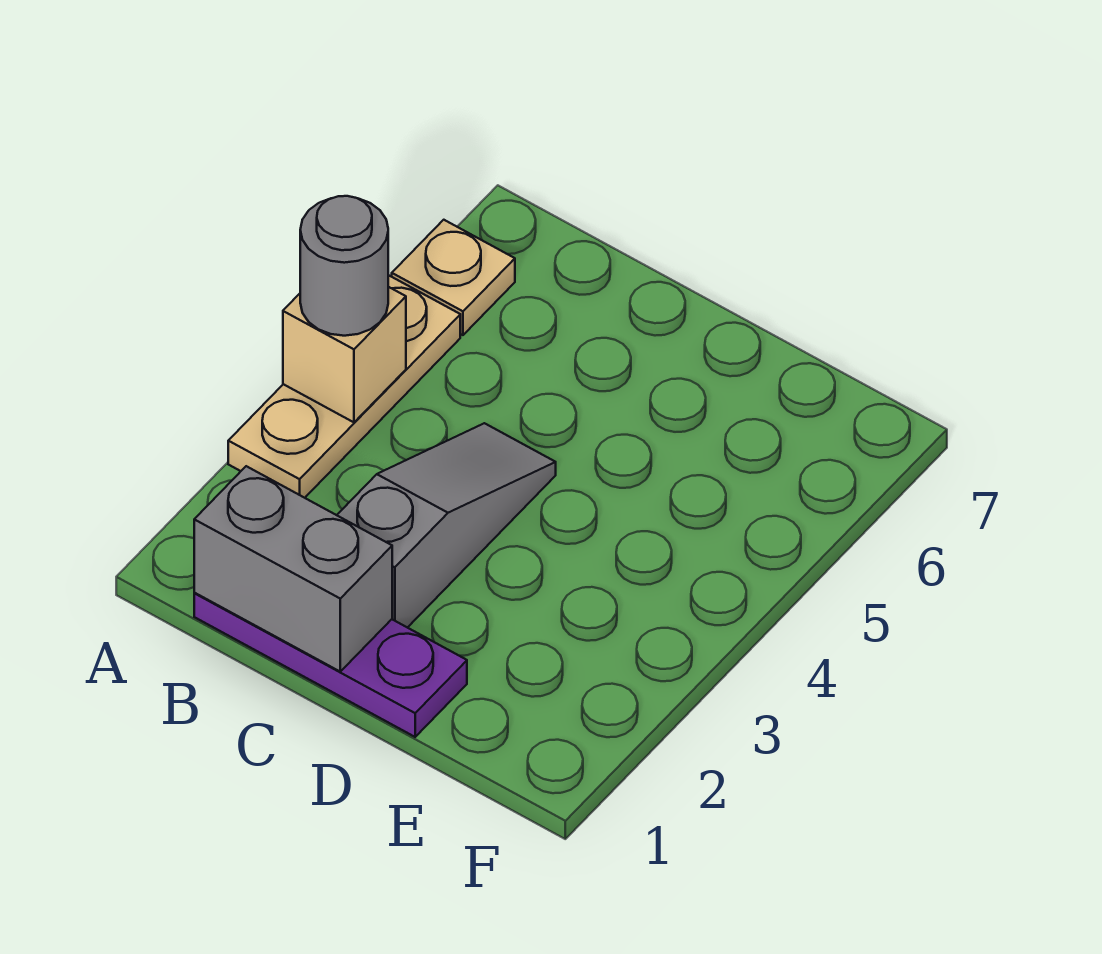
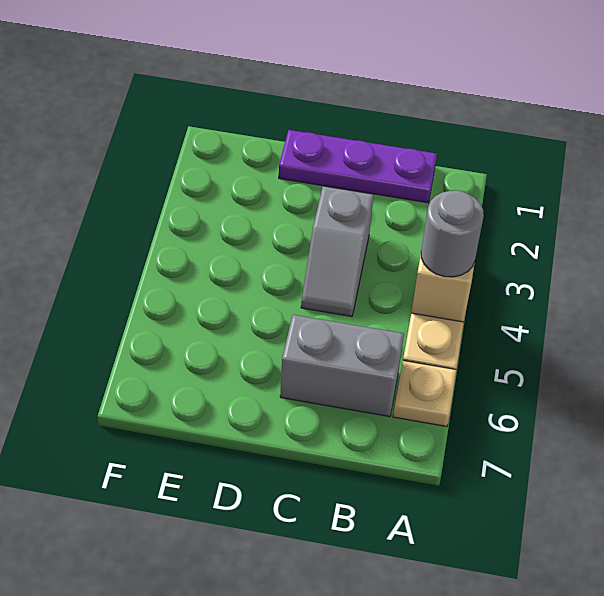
grey 1x2 brick [194,466,392,671] -> grey 1x2 brick moved to [280,315,404,417]
grey 1x3 slope [337,423,556,628] -> grey 1x2 slope [301,186,373,317]

